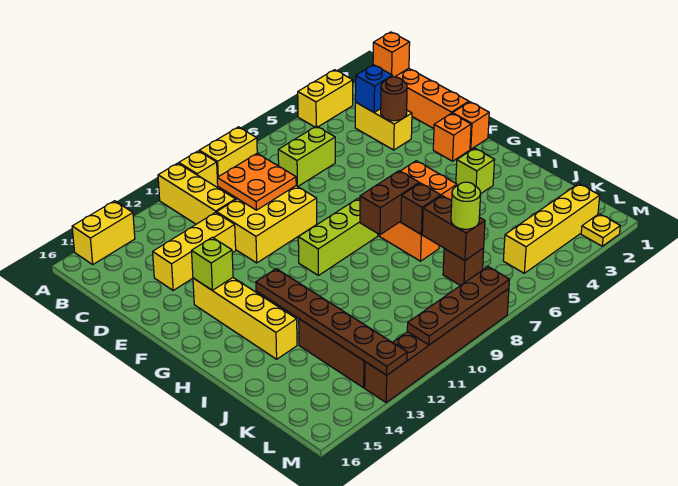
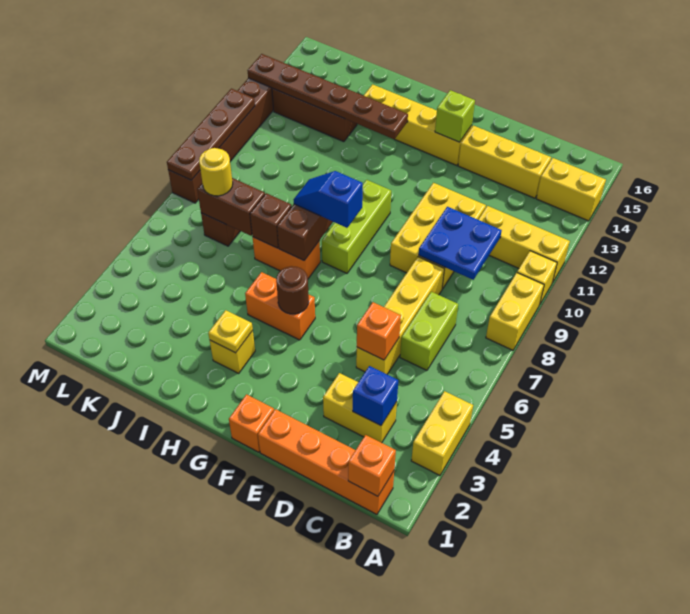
yellow 1x2 brick [72,201,135,264] -> yellow 1x2 brick turned to [536,158,606,221]
orange 2x2 plate [217,153,296,210] -> blue 2x2 plate [419,207,502,280]
brown 1x1 round brick [381,77,407,121] -> brown 1x1 round brick moved to [276,266,309,314]
yellow 1x3 brick [153,212,236,290] -> yellow 1x3 brick turned to [458,125,551,198]
orange 1x1 brick [433,113,471,161] -> orange 1x1 brick moved to [357,302,401,360]
none -> blue 1x2 slope [293,171,363,228]
lime 1x1 brick [456,148,494,193] -> yellow 1x1 brick [210,331,255,373]
lime 1x1 round brick [451,182,481,229] -> yellow 1x1 round brick [199,148,233,196]
yellow 1x4 brick [503,184,600,273] -> yellow 1x4 brick moved to [356,257,444,374]
yellow 1x1 plate [581,214,620,246] -> yellow 1x1 plate moved to [208,310,253,353]

